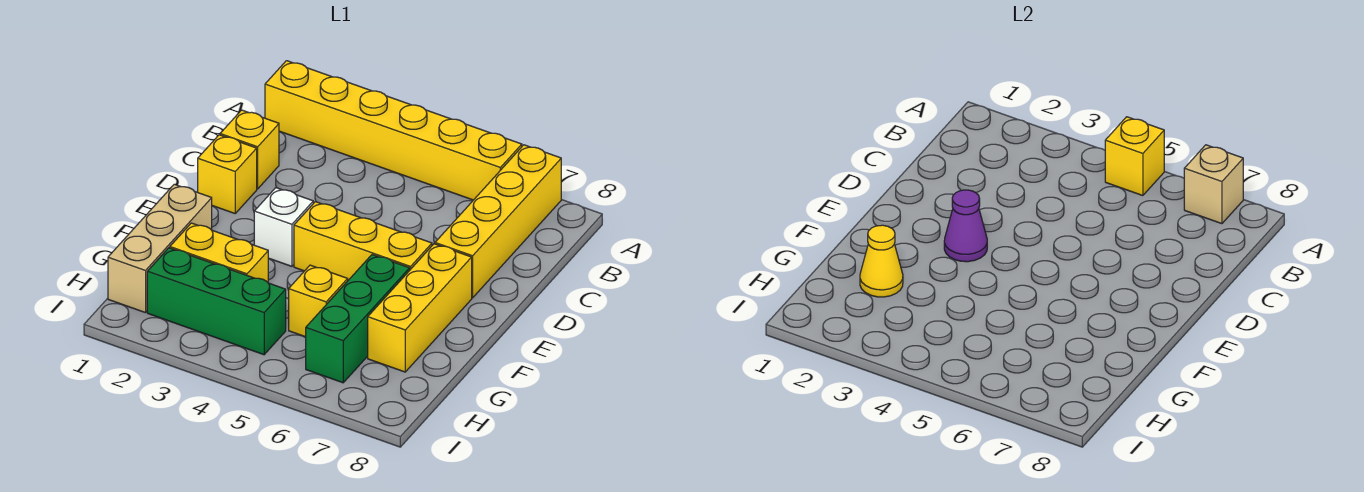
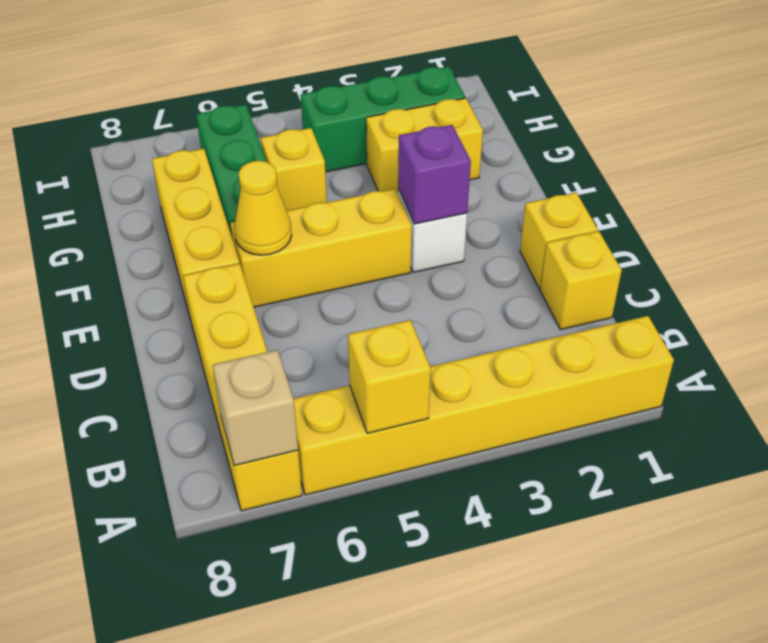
purple 1x1 cone [944,190,987,262] -> purple 1x1 brick [398,125,471,224]
tan 1x3 brick [108,184,212,313] -> none
yellow 1x1 cone [860,225,903,297] -> yellow 1x1 cone moved to [234,161,292,255]

